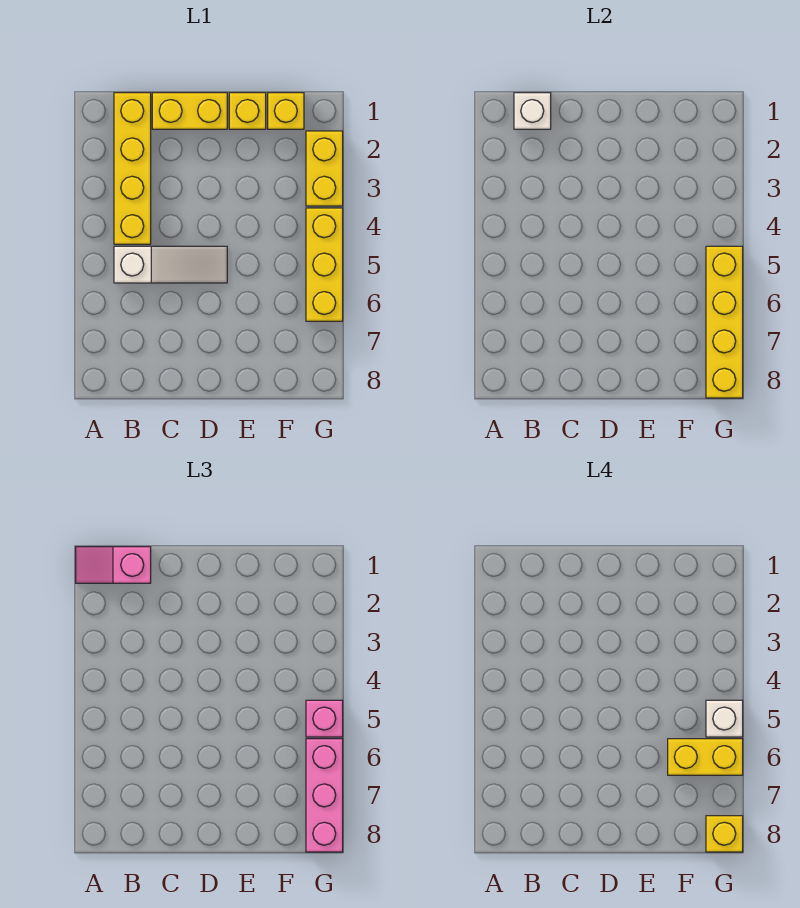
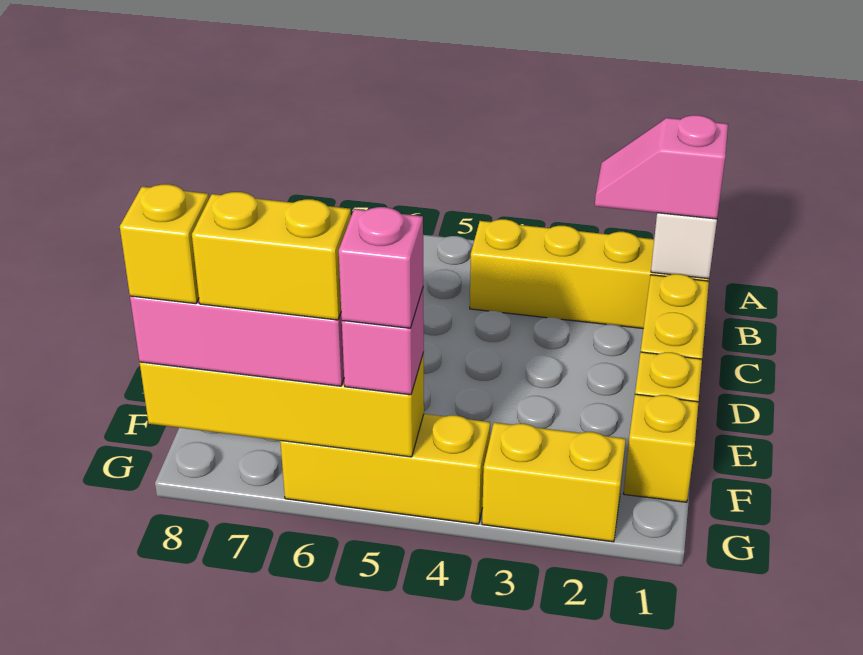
pink 1x2 slope [76,547,151,583] -> pink 1x2 slope turned to [595,115,728,219]
white 1x3 slope [114,246,227,283] -> none
yellow 1x2 brick [668,739,743,775] -> yellow 1x2 brick turned to [192,192,351,320]
white 1x1 brick [706,700,743,737] -> pink 1x1 brick [339,207,423,328]

